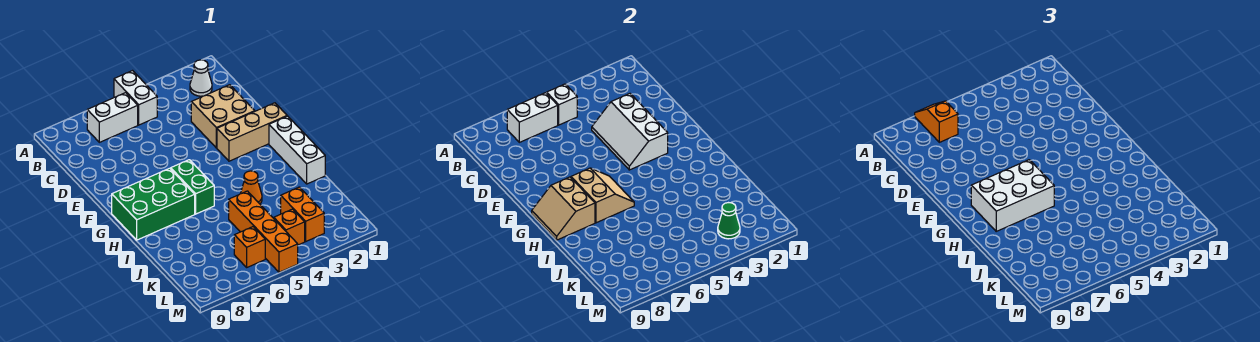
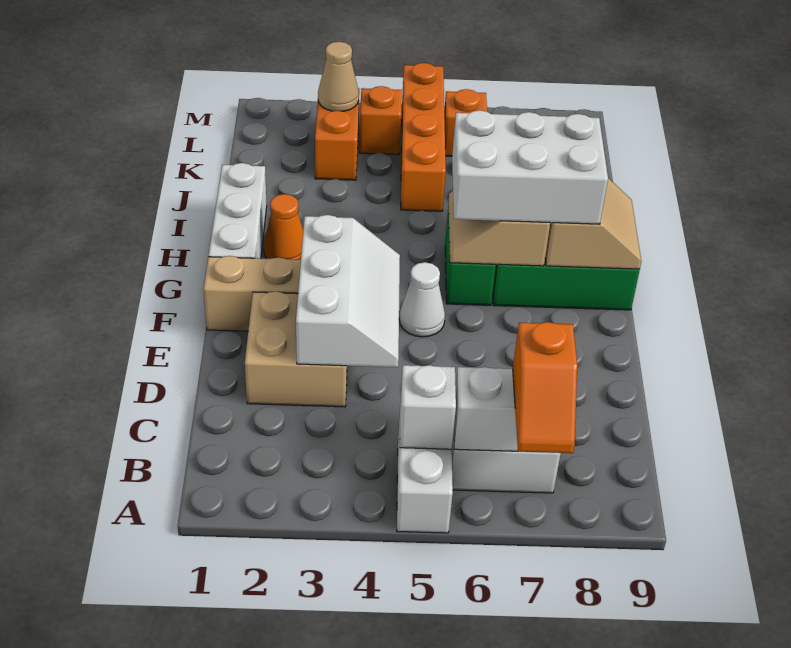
white 1x1 cone [190,60,212,96] -> white 1x1 cone moved to [399,262,445,337]
orange 1x1 cone [241,171,262,204] -> orange 1x1 cone moved to [264,194,303,260]
green 1x1 cone [718,203,740,239] -> tan 1x1 cone [318,42,359,111]

